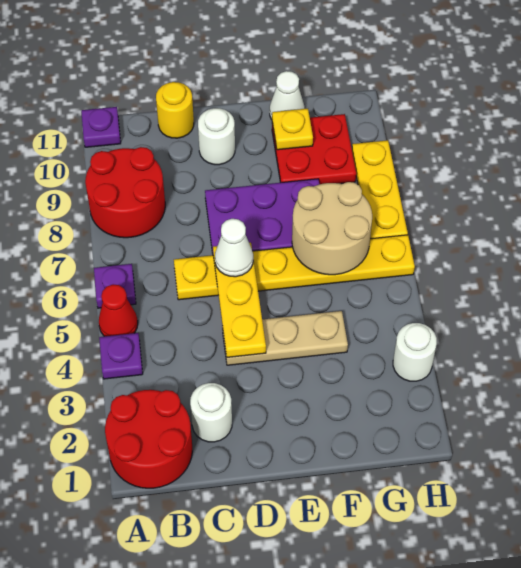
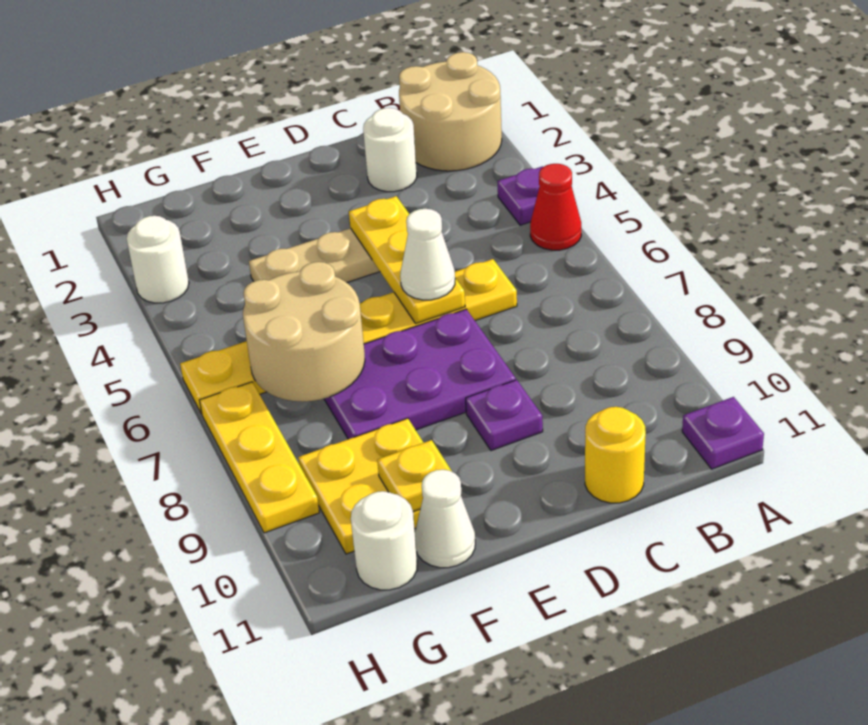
red 2x2 round brick [105,390,192,488] -> tan 2x2 round brick [399,52,502,171]
purple 1x1 plate [94,264,136,308] -> purple 1x1 plate moved to [466,380,543,451]
red 2x2 round brick [85,147,165,238] -> none
white 1x1 round brick [198,108,235,165] -> white 1x1 round brick moved to [351,491,417,590]
red 2x2 plate [272,114,356,184] -> yellow 2x2 plate [298,418,424,554]

